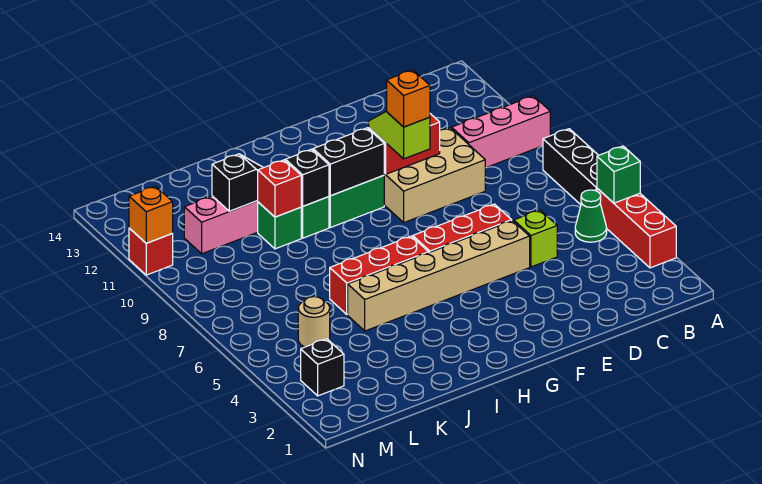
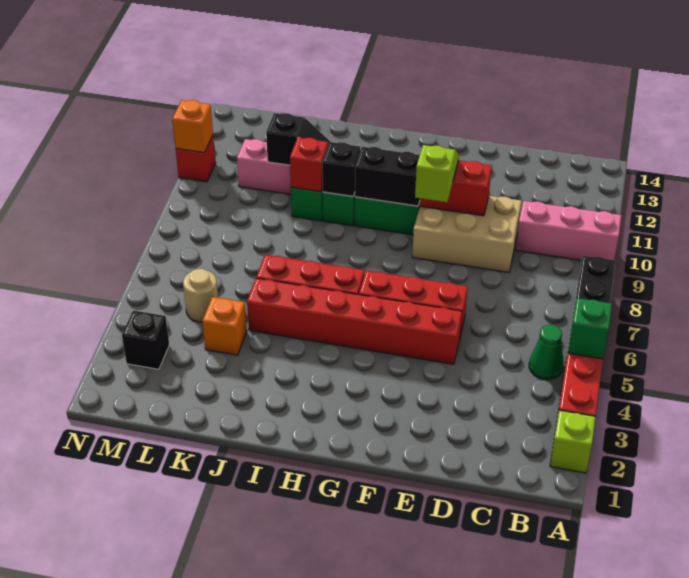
lime 1x1 brick [514,210,557,267] -> lime 1x1 brick moved to [550,410,596,473]
tan 1x6 brick [348,221,530,331] -> red 1x6 brick [247,278,462,364]
orange 1x1 brick [387,70,430,127] -> orange 1x1 brick moved to [202,297,247,355]

